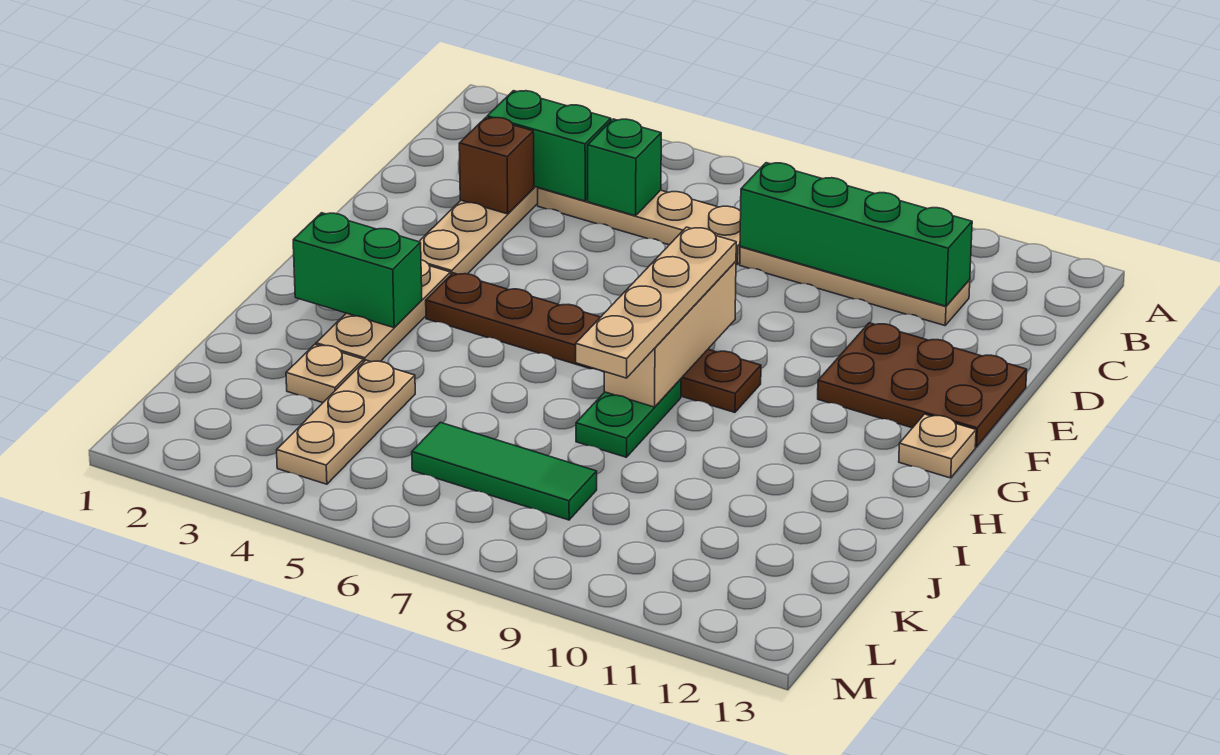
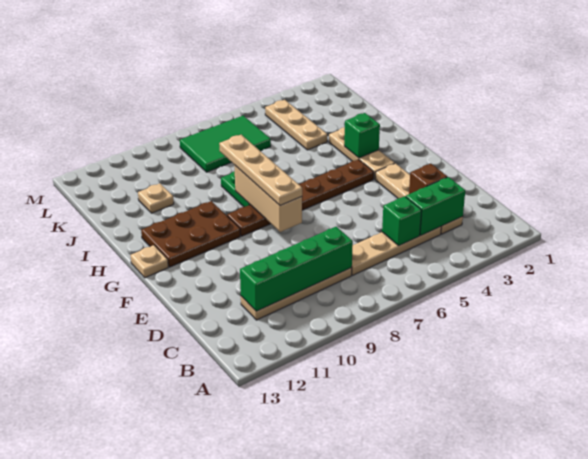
brown 2x3 plate [818,323,1027,447] -> brown 2x3 plate moved to [141,201,240,267]
green 1x2 brick [293,213,422,328] -> green 1x1 brick [344,113,380,158]
tan 1x1 plate [286,344,363,403] -> tan 1x1 plate moved to [138,184,174,213]
green 1x3 tile [412,422,597,520] -> green 2x3 tile [180,116,271,172]

